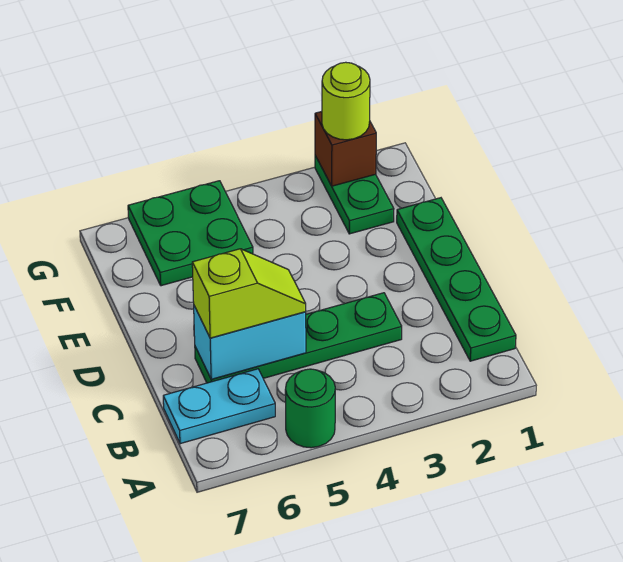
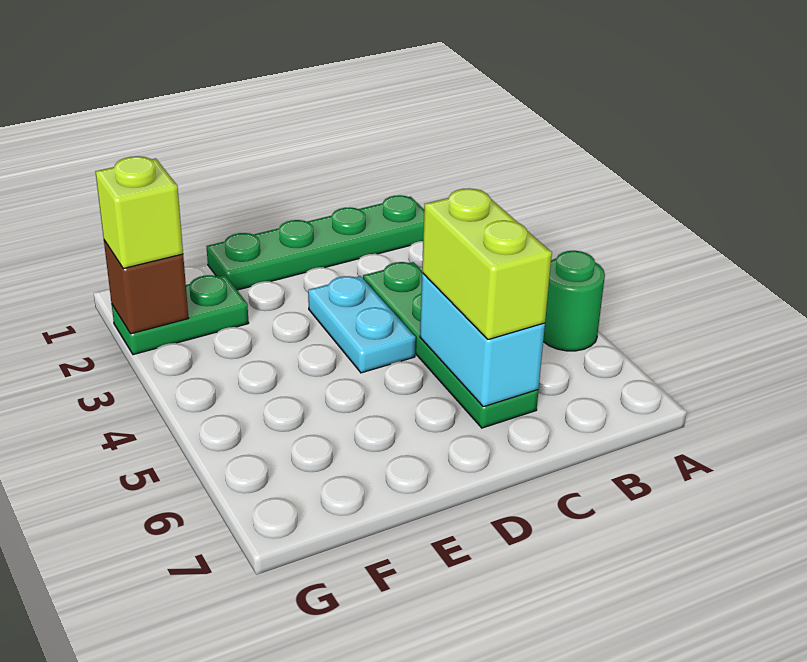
cyan 1x2 plate [163,369,275,444] -> cyan 1x2 plate moved to [308,276,416,373]
lime 1x2 slope [192,249,306,338] -> lime 1x2 brick [422,188,552,340]
green 2x2 plate [128,181,253,286] -> none
lime 1x1 round brick [322,62,370,140] -> lime 1x1 brick [95,156,183,269]

